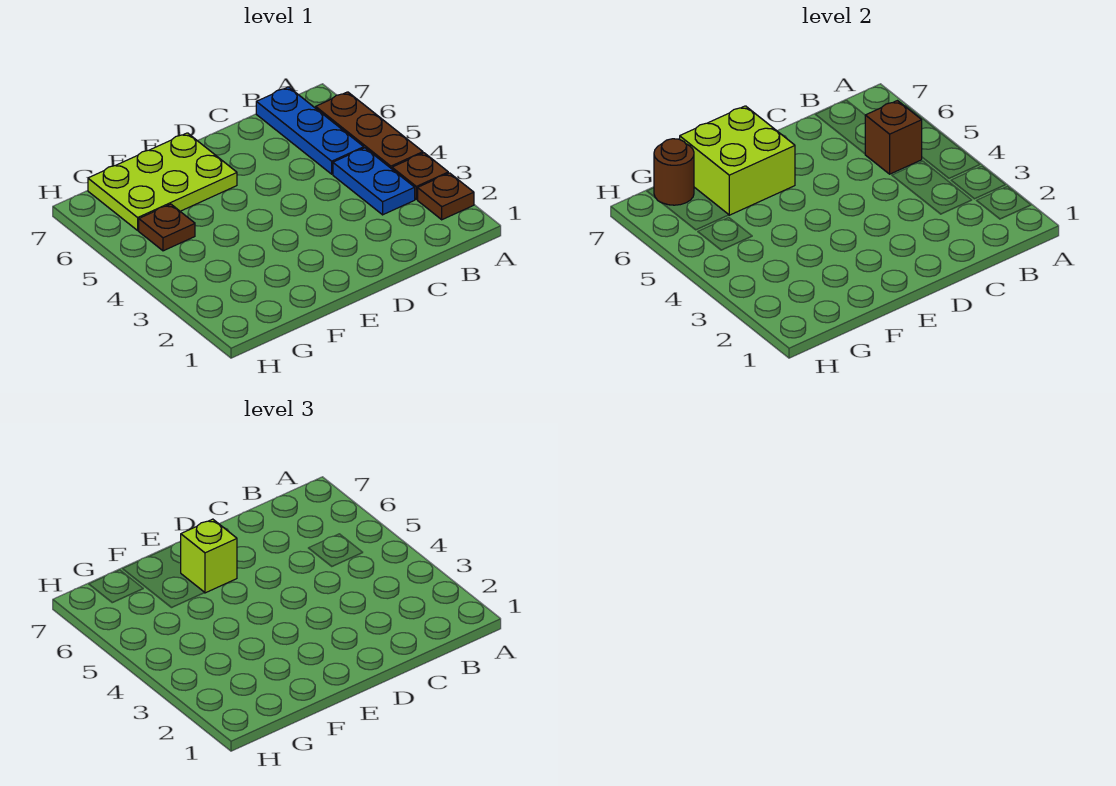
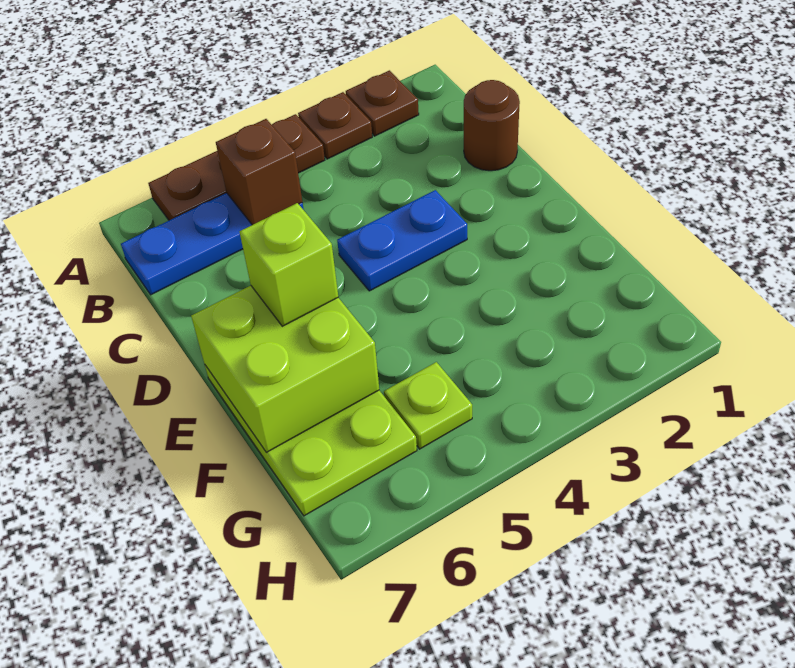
blue 1x2 plate [333,148,415,215] -> blue 1x2 plate moved to [337,190,467,291]
brown 1x1 plate [139,204,195,251] -> lime 1x1 plate [384,362,472,449]
brown 1x1 round brick [654,139,694,205] -> brown 1x1 round brick moved to [464,80,520,171]

